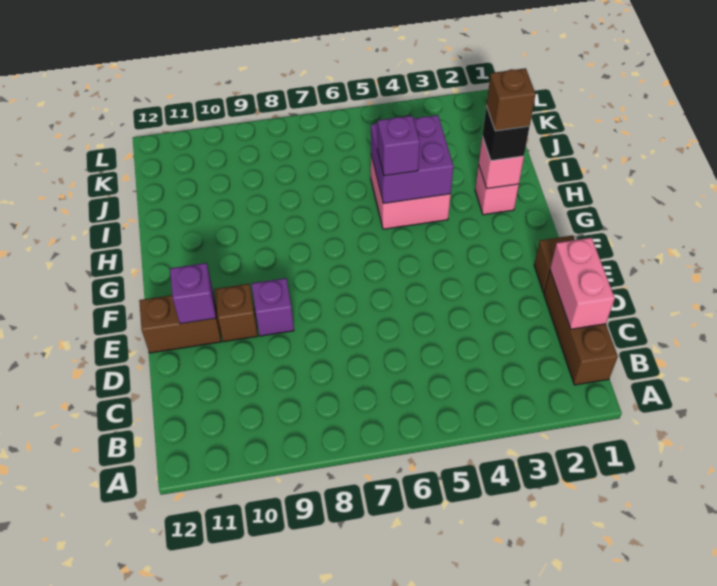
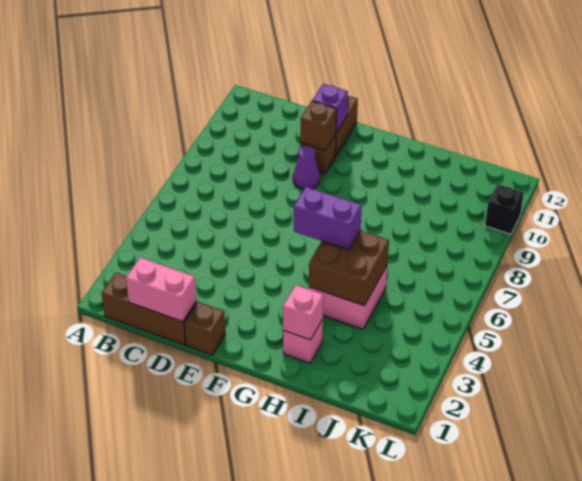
purple 1x1 brick [252,278,294,336] -> purple 1x1 cone [293,146,320,189]
black 1x1 brick [482,106,530,161] -> black 1x1 brick moved to [485,184,524,234]
brown 1x1 brick [486,68,536,131] -> brown 1x1 brick moved to [300,101,337,150]
purple 2x2 brick [371,115,454,203] -> brown 2x2 brick [309,230,389,306]
purple 1x1 brick [377,116,420,176] -> purple 1x2 brick [294,187,362,250]

